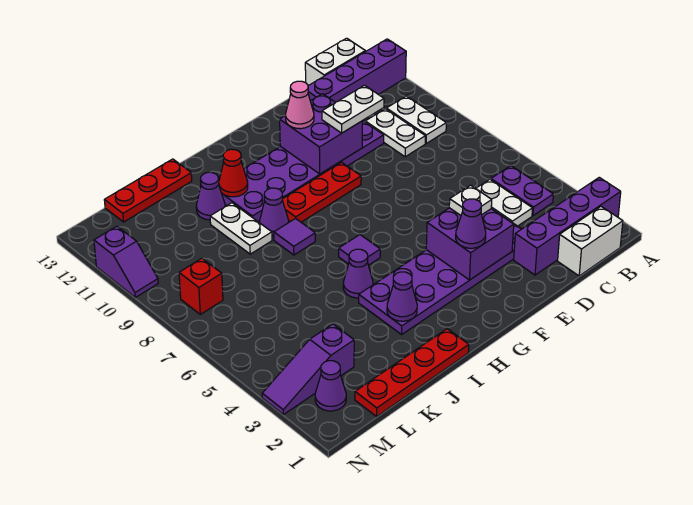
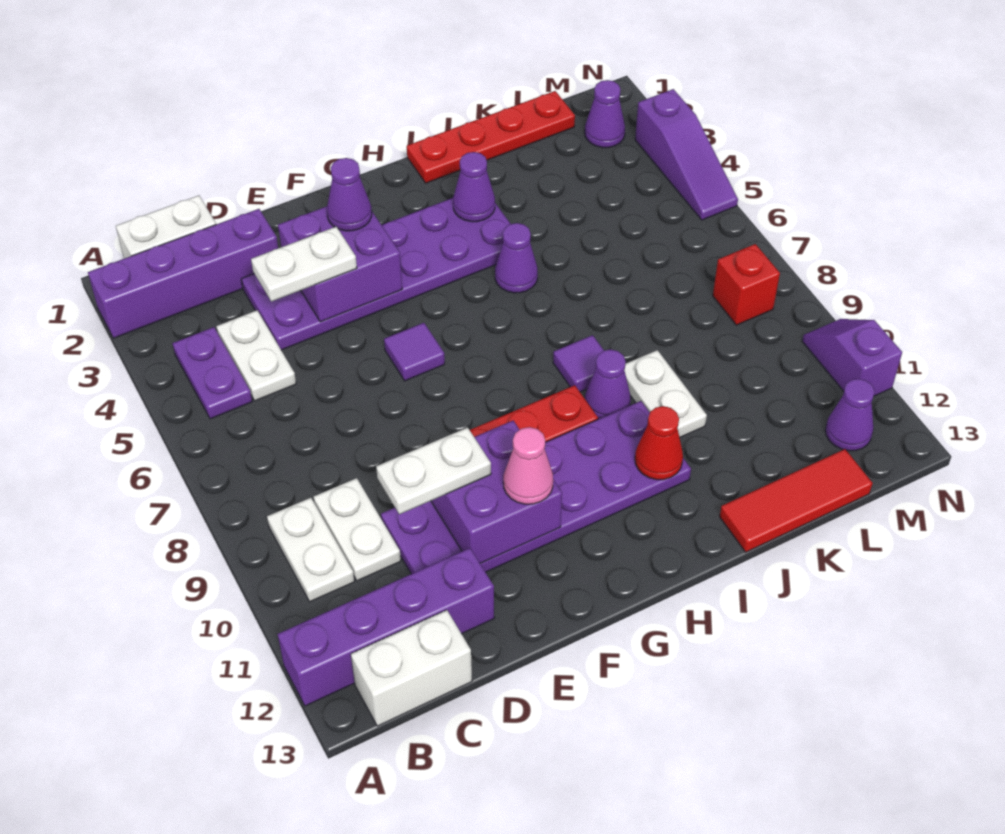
white 1x1 plate [449,185,492,215] -> white 1x2 plate [251,227,357,302]
purple 1x1 tile [339,235,380,265] -> purple 1x1 tile moved to [384,323,445,381]
purple 1x1 cone [196,172,225,220] -> purple 1x1 cone moved to [825,379,875,451]
red 1x3 plate [104,159,192,222] -> red 1x3 tile [720,449,873,552]
purple 1x3 slope [262,324,354,415] -> purple 1x3 slope turned to [635,89,738,220]

